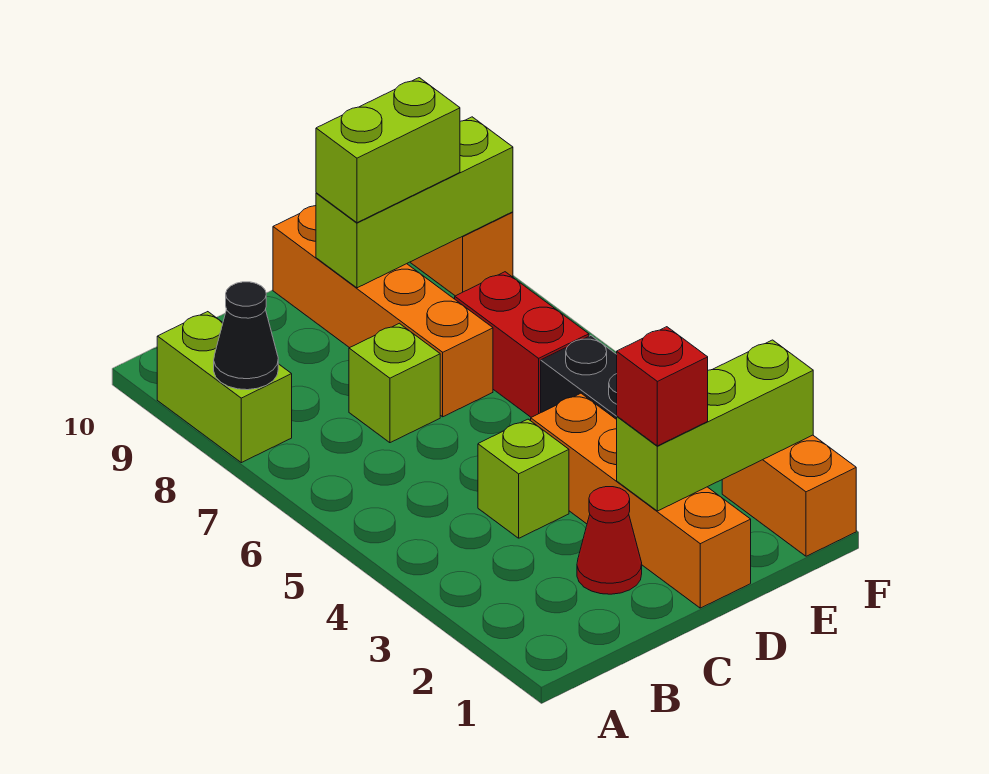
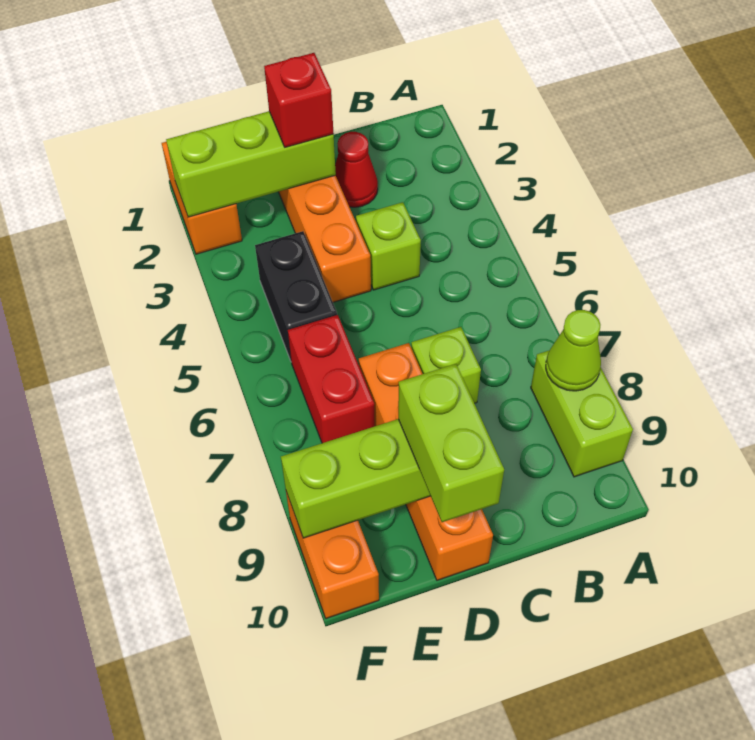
black 1x1 cone [214,282,278,390] -> lime 1x1 cone [546,310,601,391]
lime 1x2 brick [316,78,460,223] -> lime 1x2 brick turned to [398,364,504,522]

